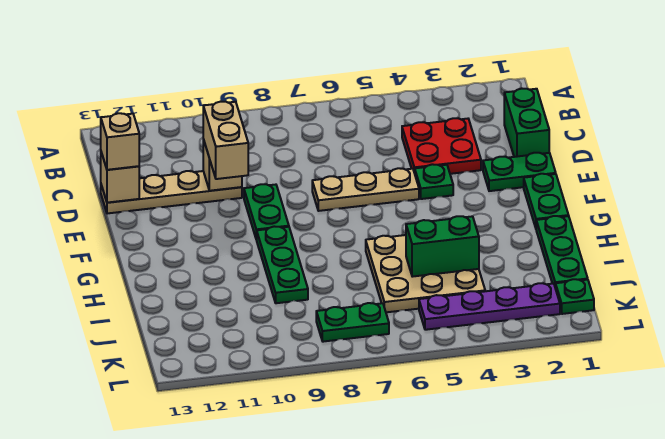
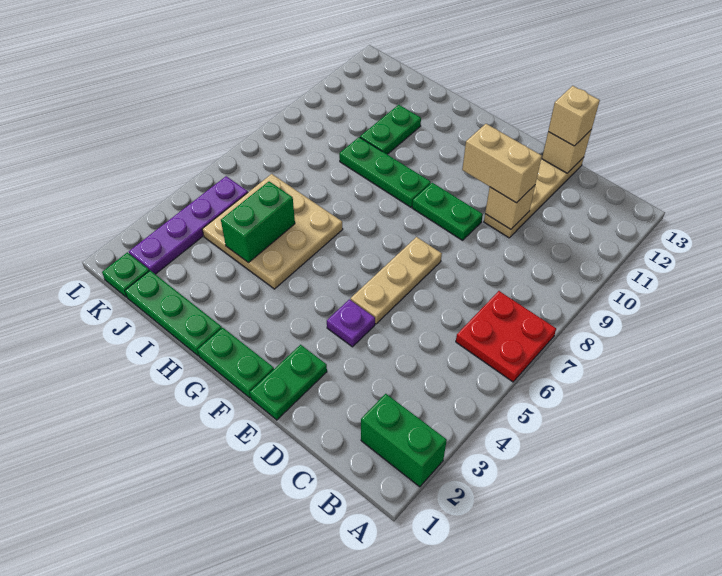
green 1x2 brick [504,89,549,157] -> green 1x2 brick moved to [361,394,447,487]
red 2x2 plate [402,118,481,174] -> red 2x2 plate moved to [456,291,556,382]
green 1x1 plate [415,164,453,199] -> purple 1x1 plate [327,299,375,347]
green 1x2 plate [316,303,389,342] -> green 1x2 plate moved to [360,105,421,154]

